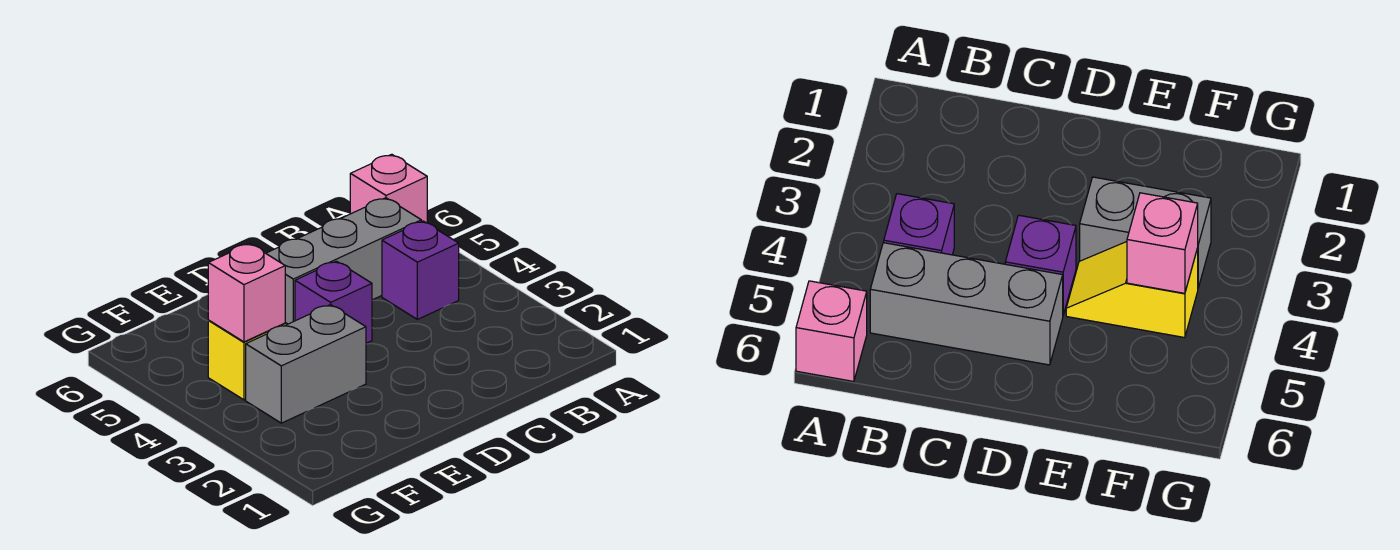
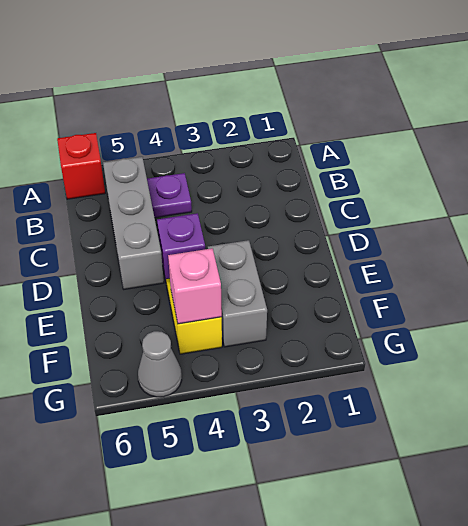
pink 1x1 brick [350,154,427,223] -> red 1x1 brick [57,133,105,199]
purple 1x1 brick [382,221,459,319] -> purple 1x1 plate [147,173,192,218]
none -> grey 1x1 cone [138,331,182,397]

